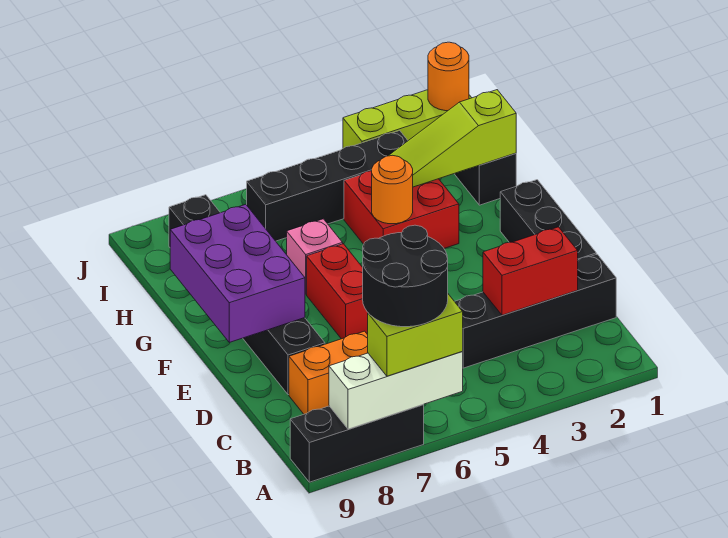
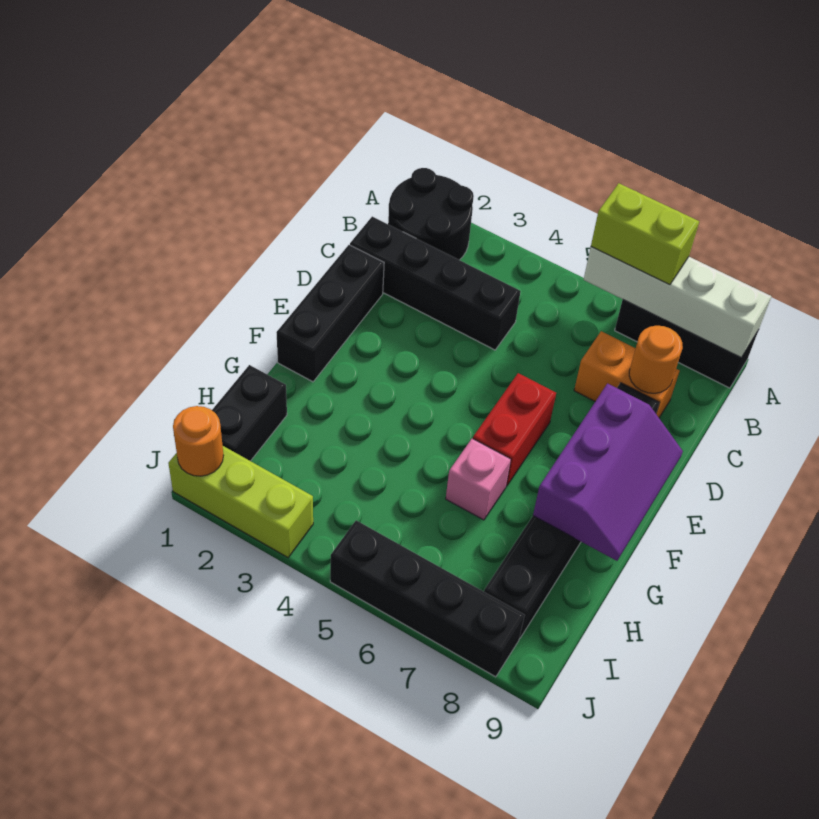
white 1x3 brick [329,352,463,429] -> white 1x4 brick [584,247,771,358]
black 2x2 round brick [363,225,448,327] -> black 2x2 round brick moved to [388,168,474,260]
red 1x2 brick [483,227,578,315] -> none
purple 2x3 brick [170,204,305,342] -> purple 2x3 slope [533,384,683,561]
red 2x2 brick [344,171,459,248] -> none
orange 1x1 round brick [372,155,413,224] -> orange 1x1 round brick moved to [629,326,683,393]
lime 1x3 slope [389,90,516,187] -> none
black 1x4 brick [247,131,408,241] -> black 1x4 brick moved to [330,520,525,677]

